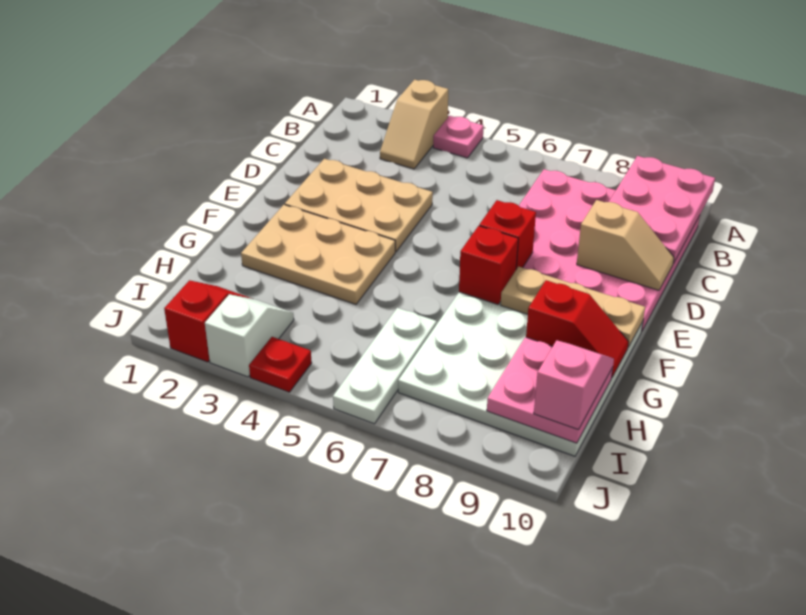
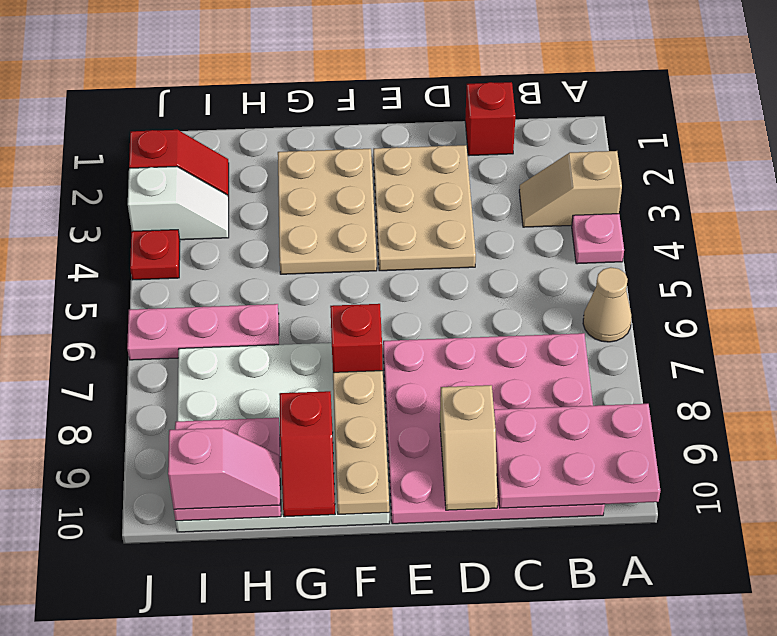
none -> tan 1x1 cone [583,267,632,342]
red 1x1 brick [479,200,536,269] -> red 1x1 brick moved to [465,82,515,156]
white 1x3 plate [333,308,437,424] -> pink 1x3 plate [127,304,279,360]

